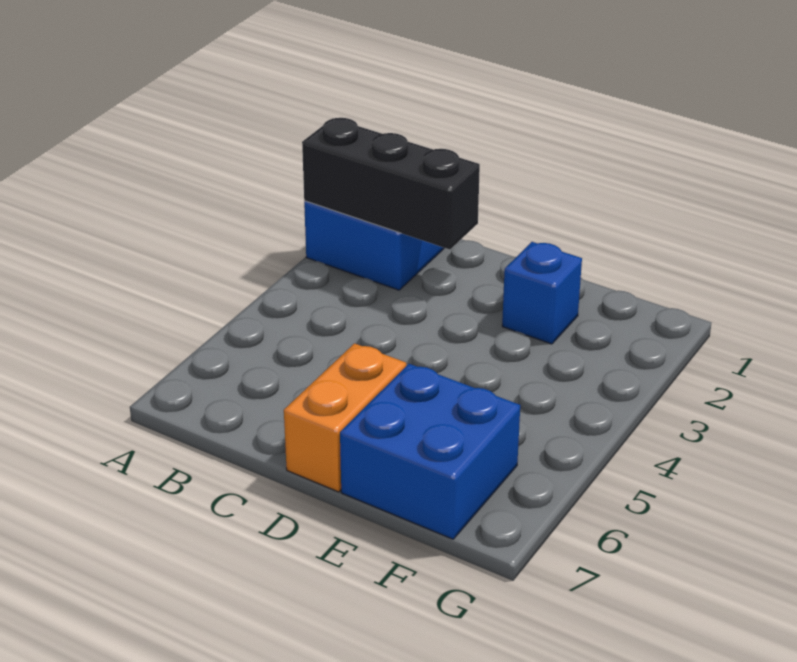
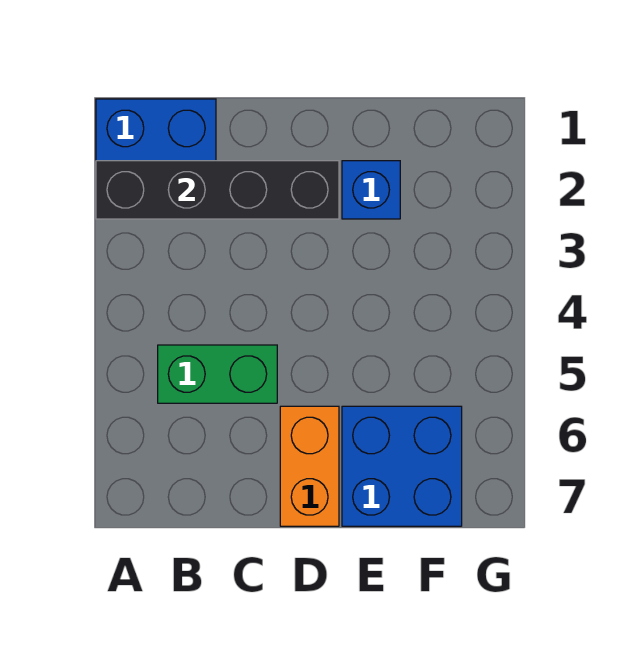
black 1x3 brick [302,118,480,250] -> black 1x4 brick [96,161,339,219]
none -> green 1x2 brick [158,345,277,403]

